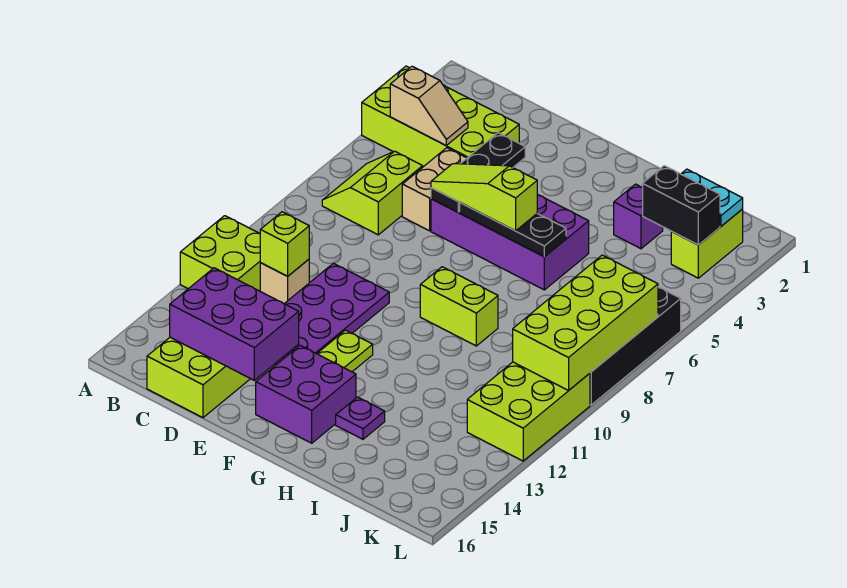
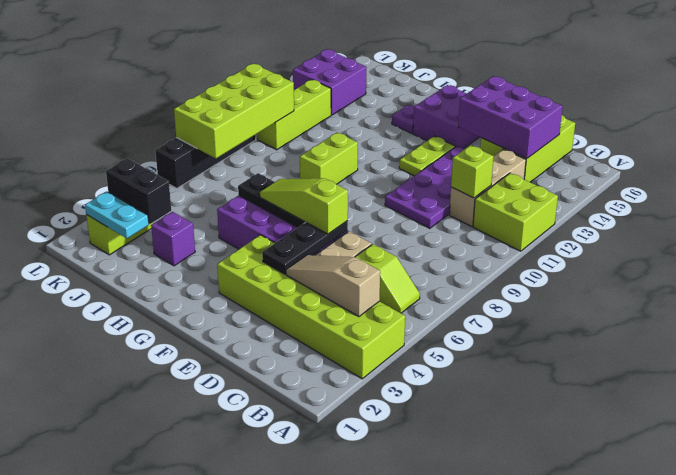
lime 2x4 brick [362,66,519,167] -> lime 2x6 brick [217,235,405,379]
tan 1x2 slope [390,66,468,145] -> tan 1x3 slope [286,255,380,317]
lime 2x2 slope [322,151,423,235] -> lime 1x2 slope [355,244,420,313]
tan 1x1 brick [260,259,309,304] -> tan 1x3 brick [449,149,526,227]
lime 1x3 slope [431,164,537,231] -> lime 1x3 slope turned to [260,178,348,234]
lime 1x2 brick [420,267,498,346] -> lime 1x2 brick turned to [300,132,358,184]
lime 2x3 brick [467,362,590,461] -> lime 1x3 brick [257,80,331,150]
none -> purple 2x2 brick [293,49,366,115]

